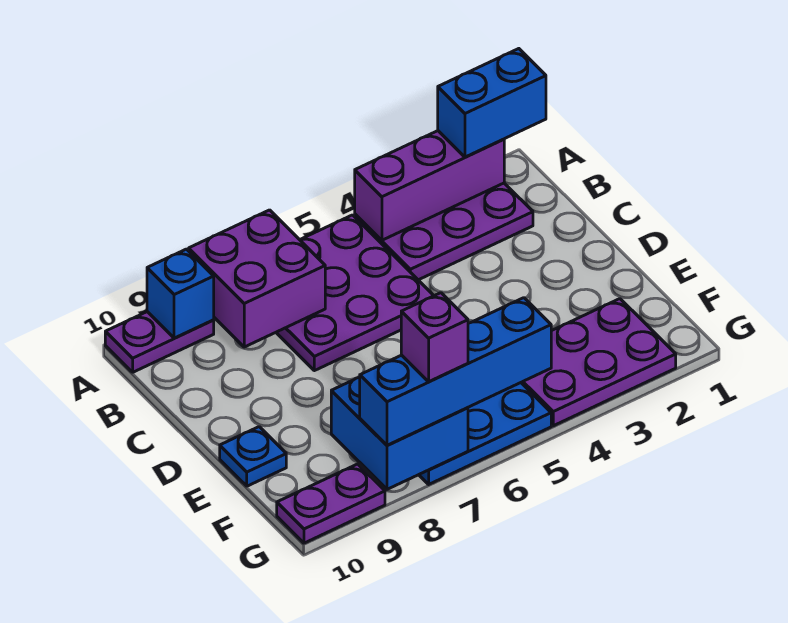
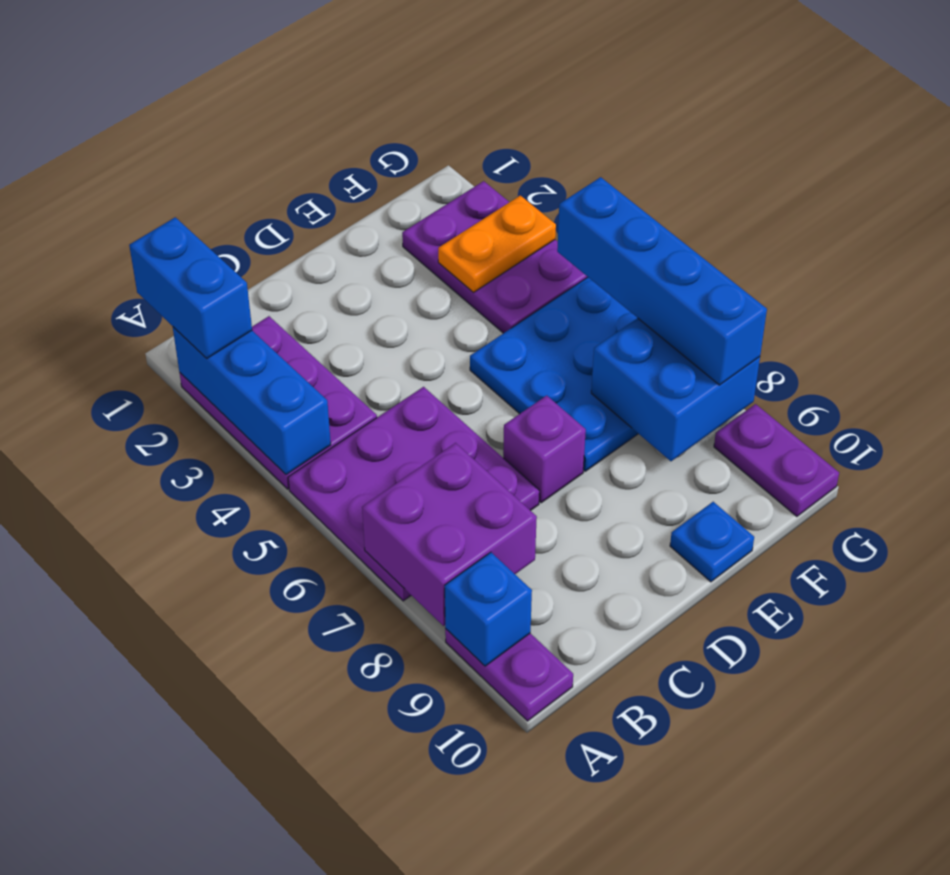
purple 1x3 brick [355,131,504,240] -> blue 1x3 brick [173,327,331,475]
none -> orange 1x2 plate [438,195,556,293]
purple 1x1 brick [401,293,468,382] -> purple 1x1 brick moved to [503,396,586,503]

